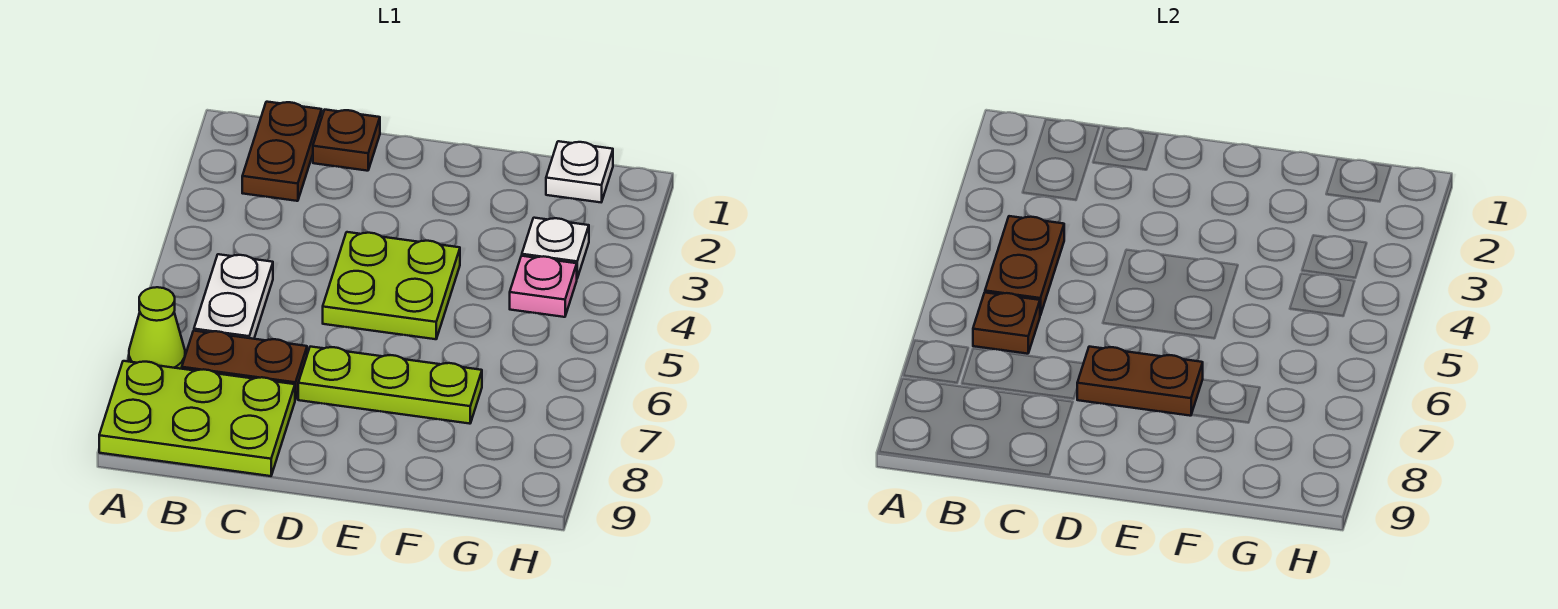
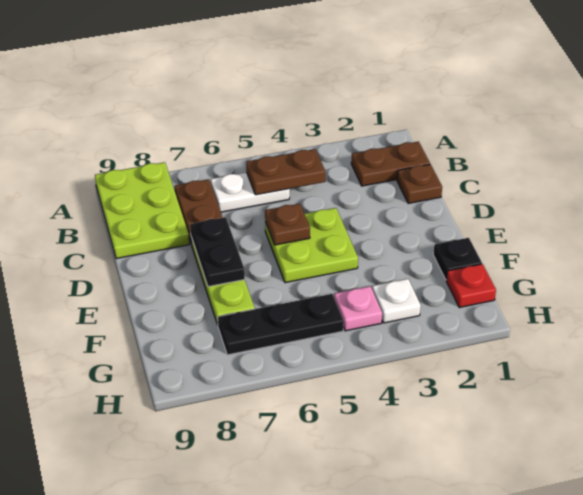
lime 1x1 cone [129,287,185,369] -> none
brown 1x1 plate [973,293,1040,354] -> brown 1x1 plate moved to [265,204,310,245]
brown 1x2 plate [1077,347,1203,416] -> black 1x2 plate [190,217,245,287]
none -> black 1x1 plate [433,238,482,280]
white 1x1 plate [546,141,613,202] -> red 1x1 plate [446,264,496,308]
none -> black 1x3 plate [218,294,344,355]

